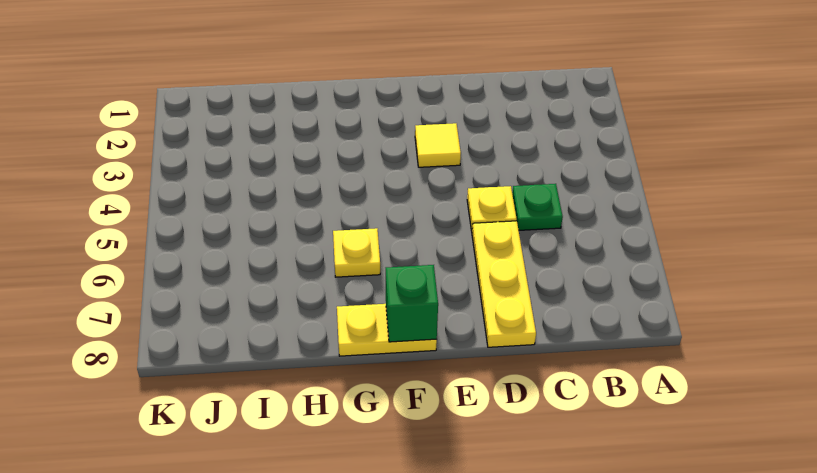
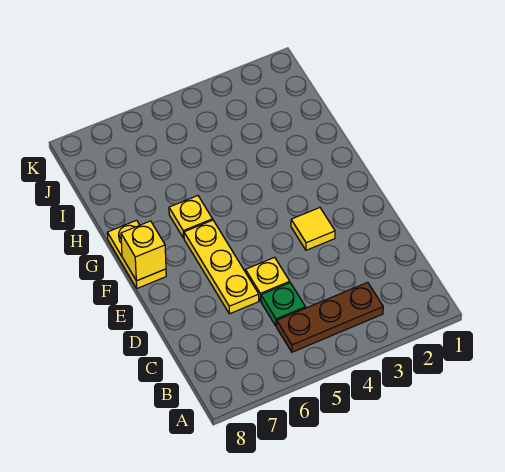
none -> brown 1x3 plate [277,282,383,352]
yellow 1x3 plate [472,221,536,347] -> yellow 1x3 plate turned to [184,220,259,314]
green 1x1 brick [386,265,438,342] -> yellow 1x1 brick [121,221,166,281]

